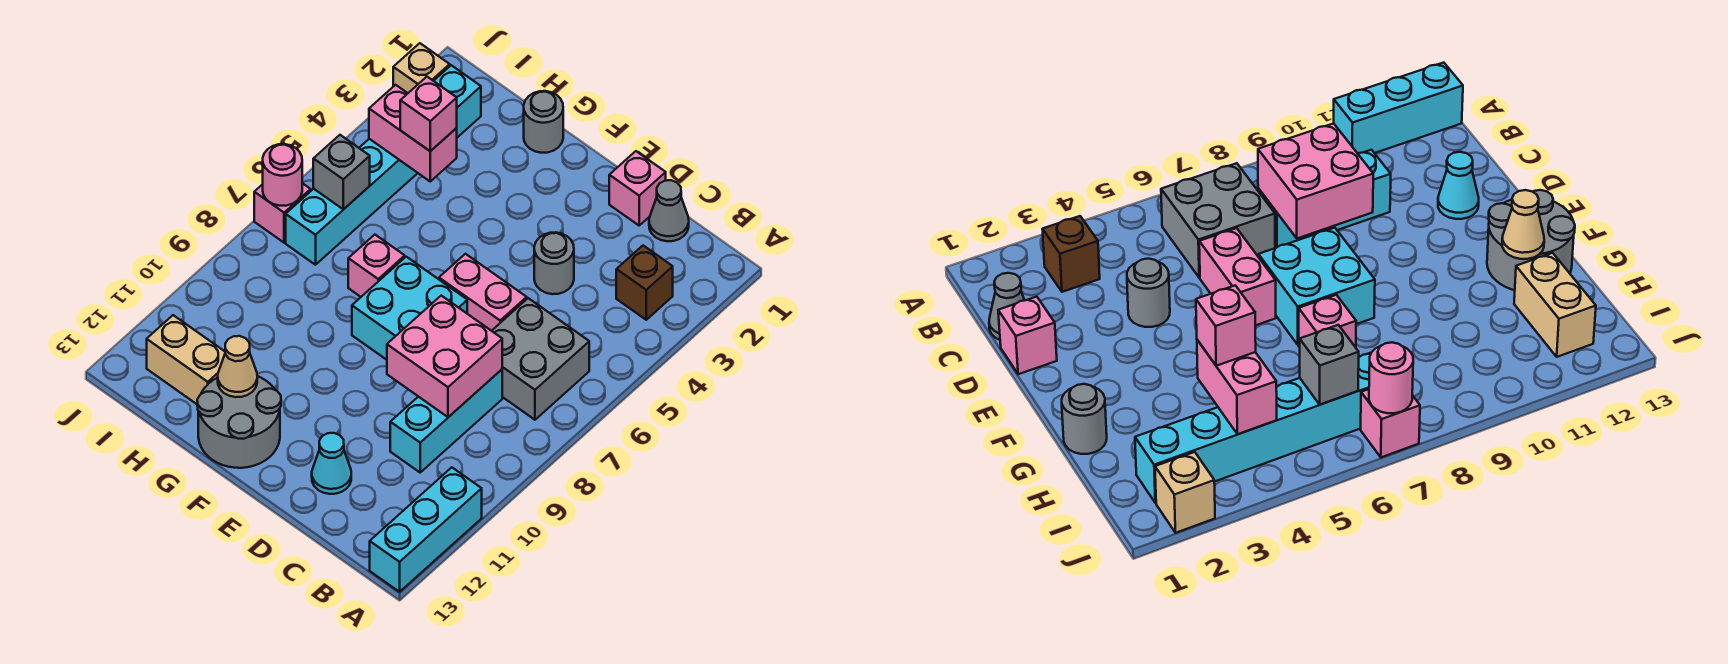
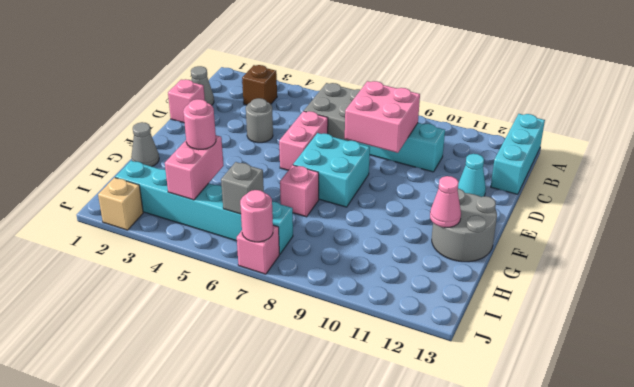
cyan 1x3 brick [370,467,482,592] -> cyan 1x3 brick turned to [491,114,545,194]
grey 1x1 round brick [524,91,563,153] -> grey 1x1 cone [131,122,159,167]
tan 1x1 cone [218,336,257,397] -> pink 1x1 cone [430,176,461,227]
pink 1x1 brick [400,77,457,151] -> pink 1x1 round brick [183,99,216,150]
tan 1x2 brick [147,315,225,404] -> none

